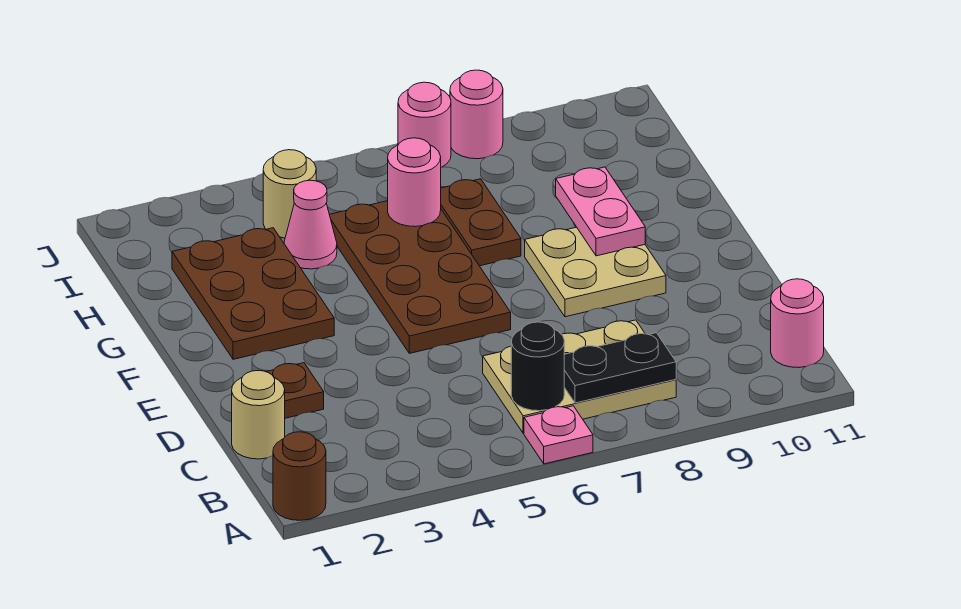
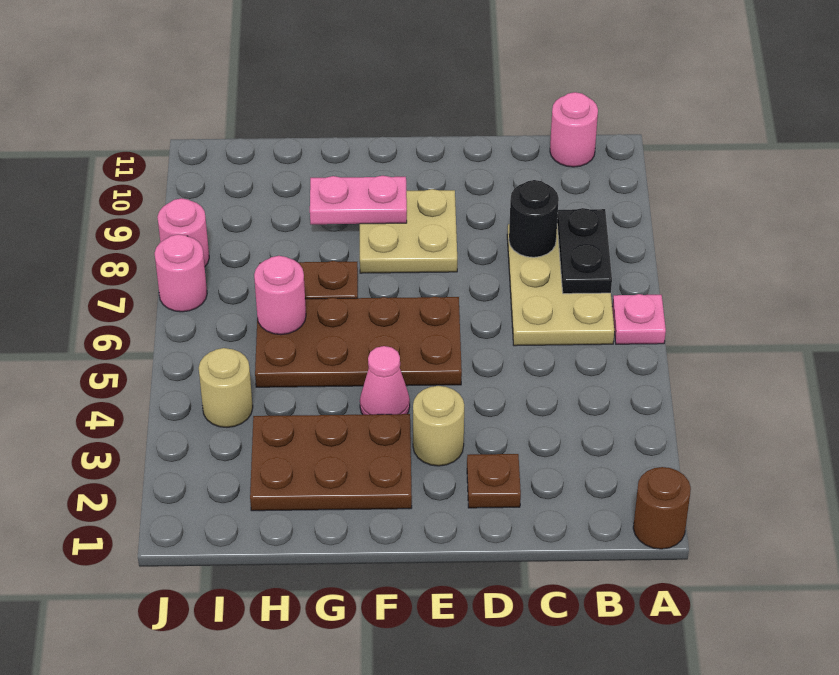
black 1x1 round brick [511,322,564,411] -> black 1x1 round brick moved to [509,180,559,257]
tan 1x1 round brick [232,371,285,459] -> tan 1x1 round brick moved to [413,386,464,466]
pink 1x1 cone [284,180,337,269] -> pink 1x1 cone moved to [360,346,410,415]

